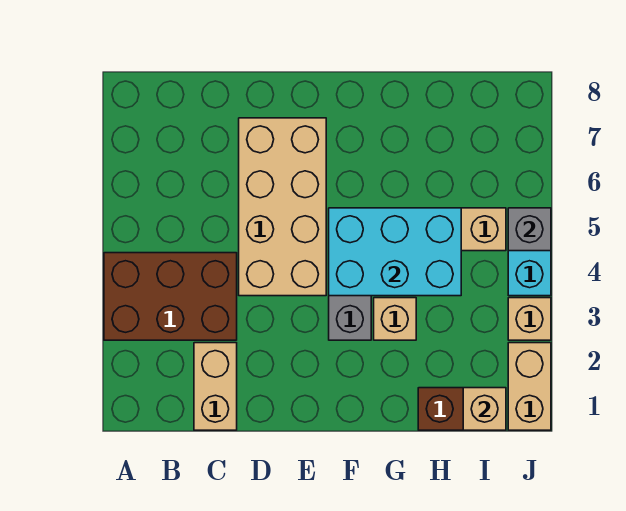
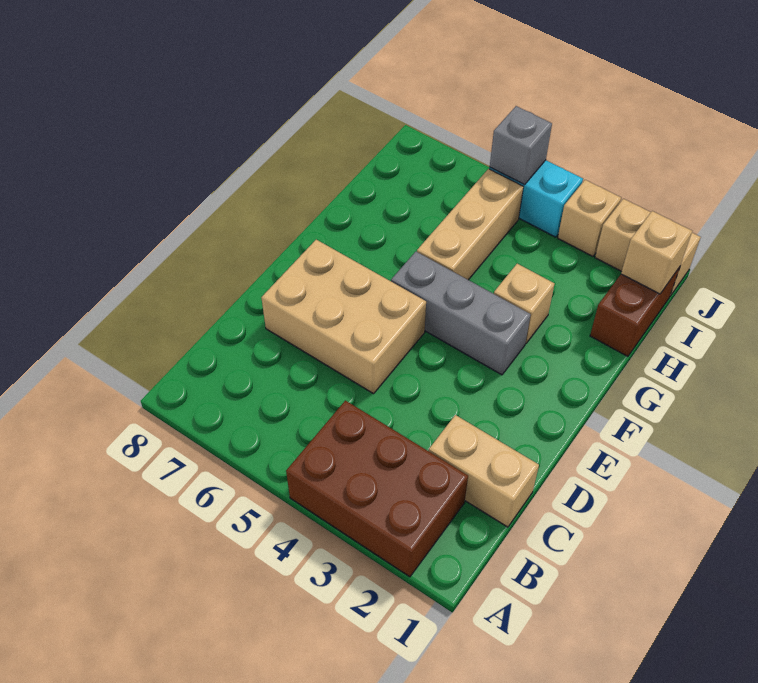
brown 2x3 brick [104,253,237,340] -> brown 2x3 brick turned to [286,401,468,577]
tan 2x4 brick [239,118,326,296] -> tan 2x3 brick [261,240,426,394]
cyan 2x3 brick [329,208,461,296] -> none

